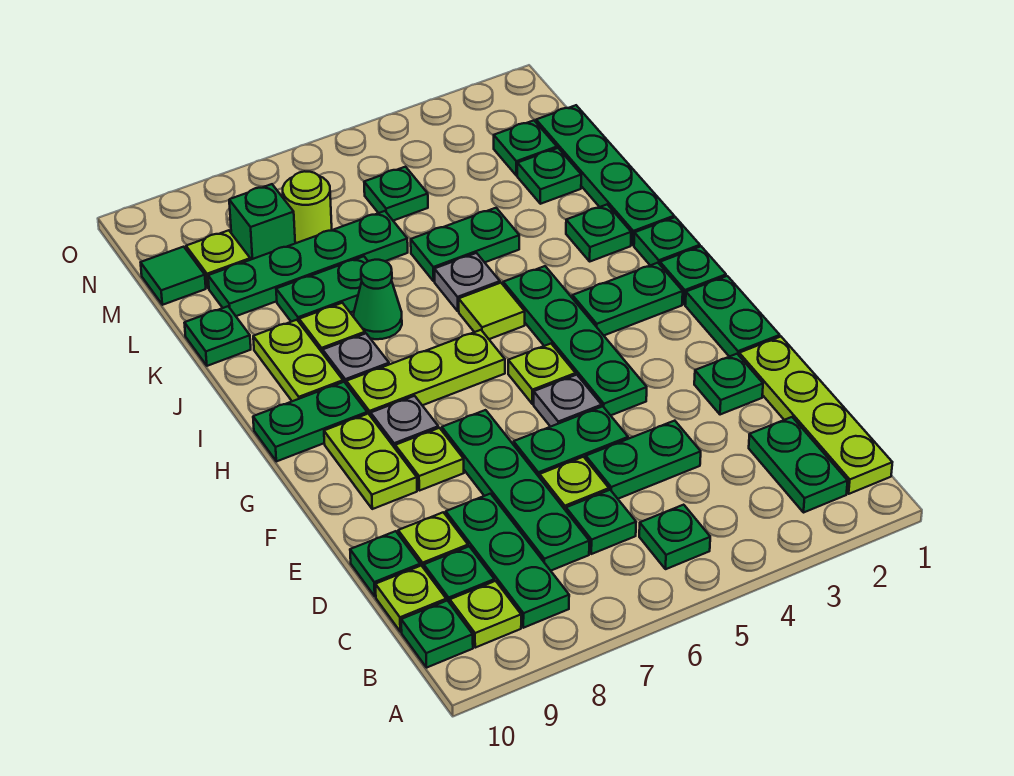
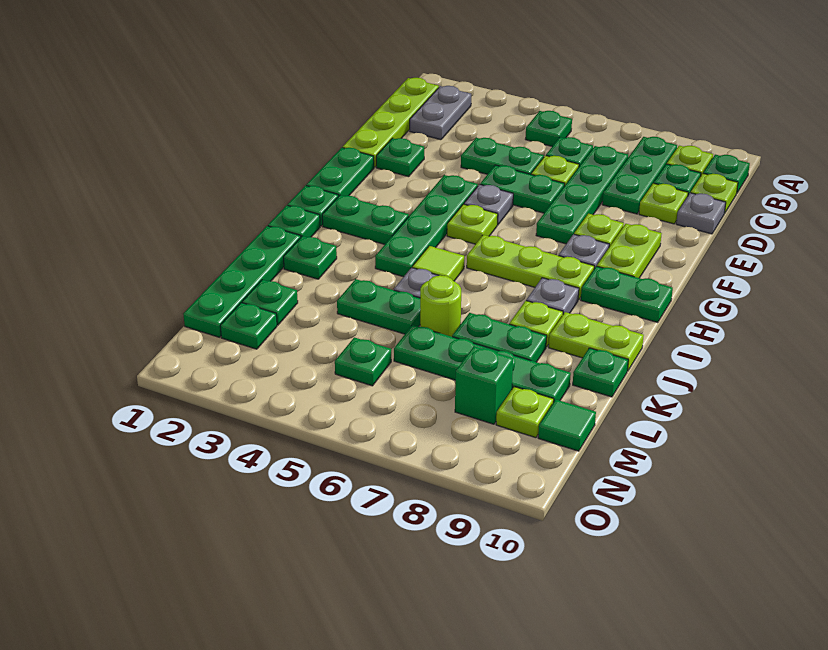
green 1x2 plate [749,417,848,513] -> grey 1x2 plate [410,86,471,140]
green 1x1 plate [350,531,420,596] -> grey 1x1 plate [676,193,726,234]
lime 1x2 plate [253,320,343,401] -> lime 1x2 plate turned to [549,312,644,371]
green 1x1 cone [354,260,402,339] -> none
lime 1x1 round brick [283,171,332,243] -> lime 1x1 round brick moved to [420,275,461,337]

